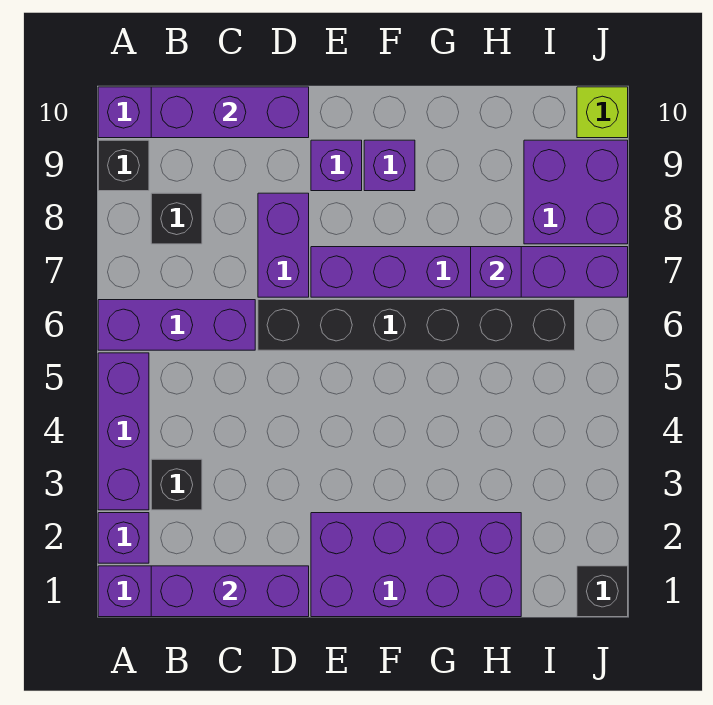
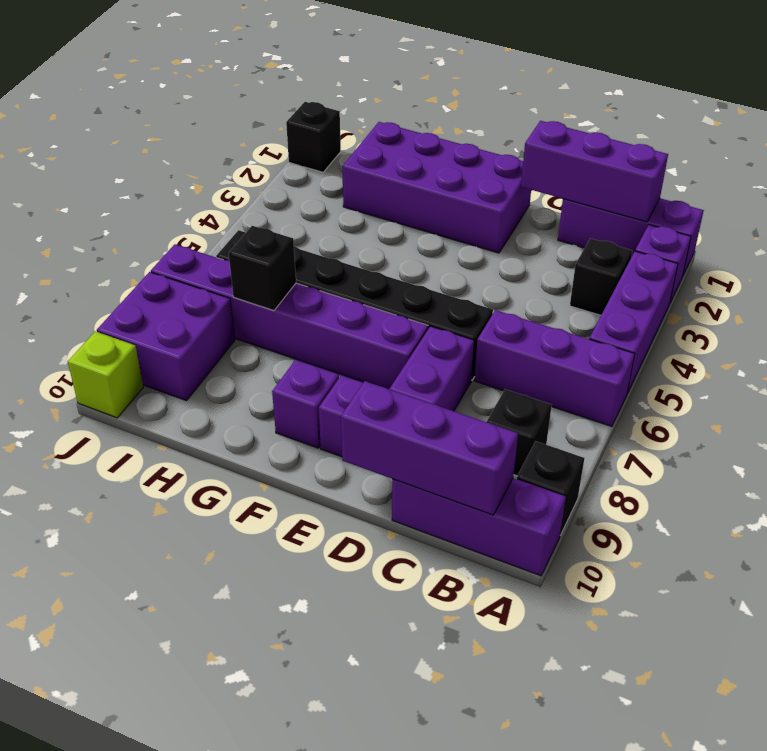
purple 1x1 brick [471,247,521,297] -> black 1x1 brick [229,226,296,311]

